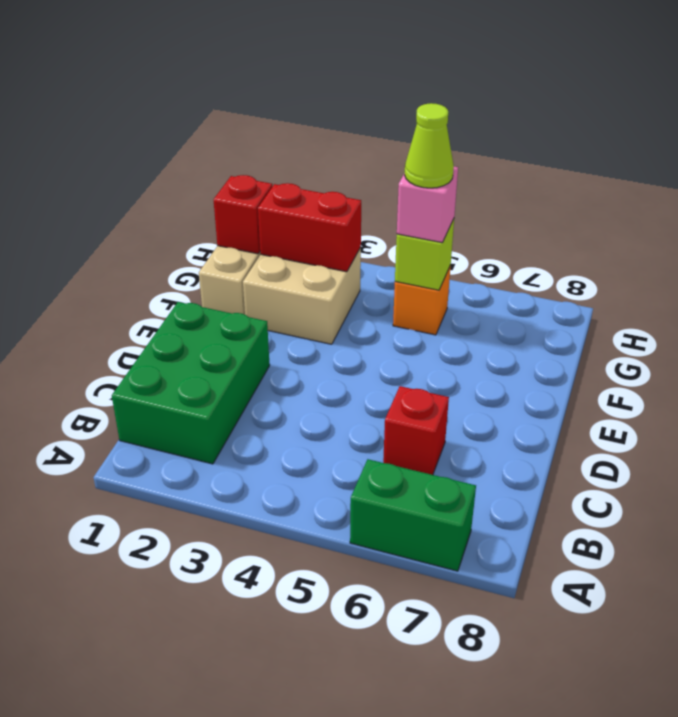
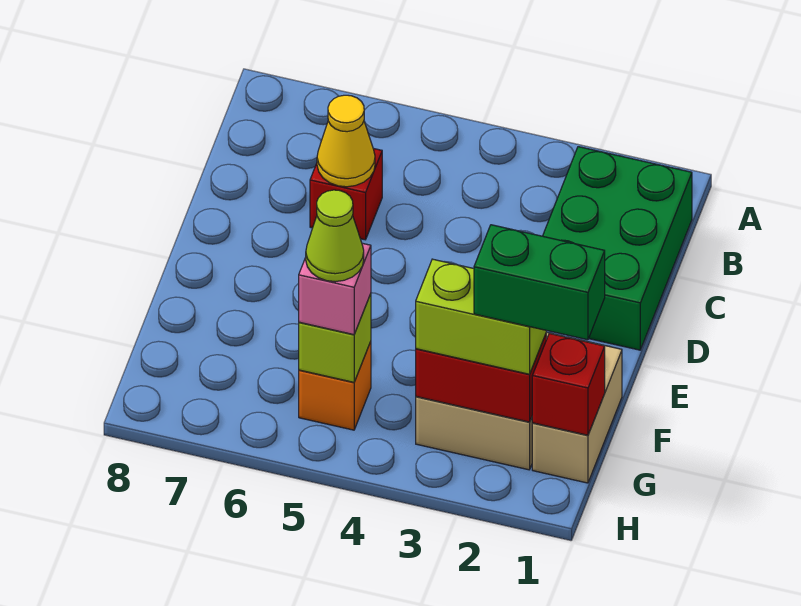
green 1x2 brick [350,459,476,571] -> green 1x2 brick moved to [474,225,605,340]
none -> yellow 1x1 cone [317,95,375,187]
none -> lime 1x2 brick [416,259,546,374]

